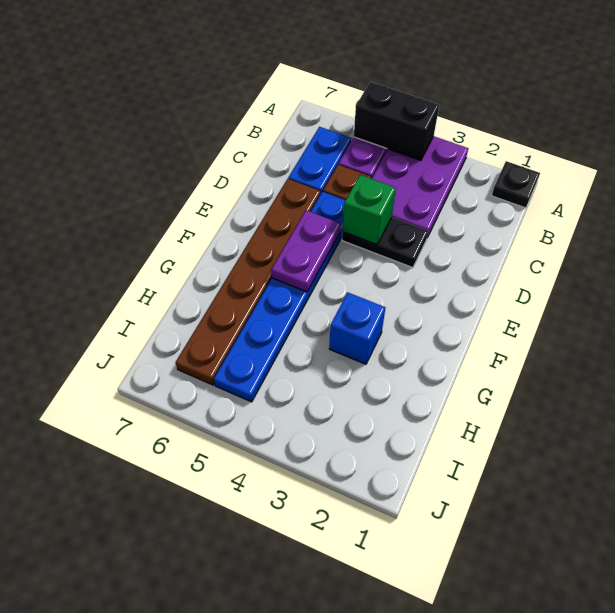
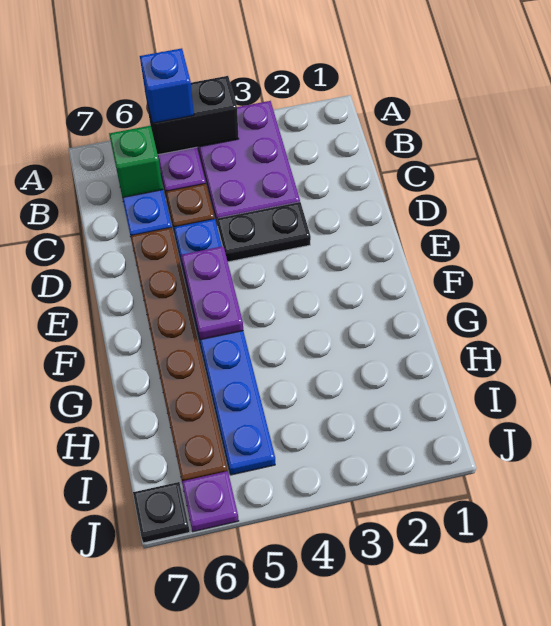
black 1x1 plate [492,161,540,208] -> black 1x1 plate moved to [133,482,190,543]
green 1x1 brick [343,175,396,245] -> green 1x1 brick moved to [109,126,163,198]
blue 1x1 brick [329,292,386,364] -> blue 1x1 brick moved to [140,48,194,123]
none -> purple 1x1 plate [182,471,239,532]

